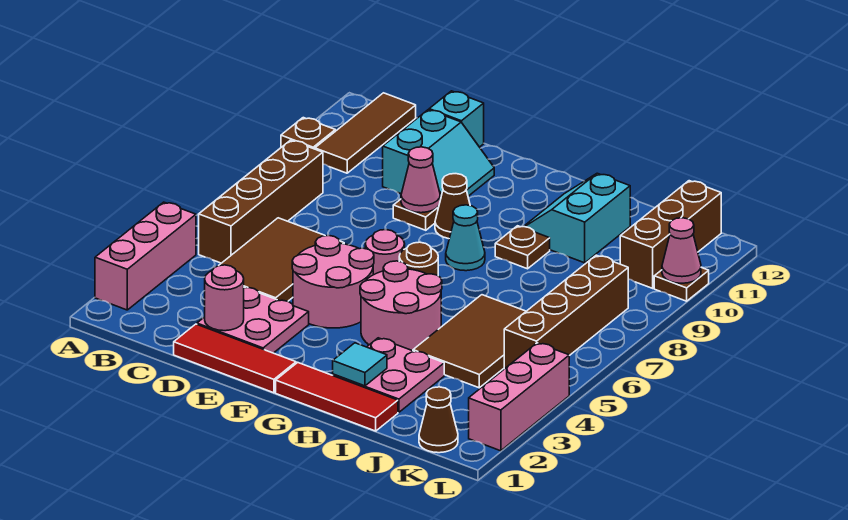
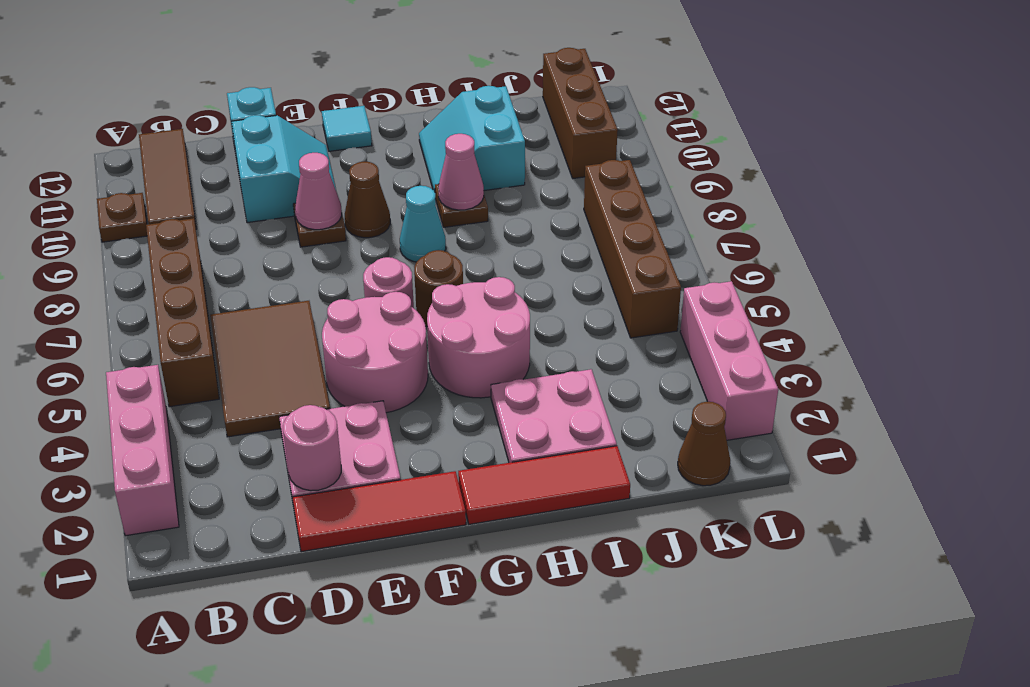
cyan 1x1 tile [333,343,387,386] -> cyan 1x1 tile moved to [322,106,372,151]
brown 2x3 tile [413,295,526,388] -> none
brown 1x1 plate [654,268,709,301] -> none
pink 1x1 cone [662,218,701,283] -> pink 1x1 cone moved to [438,134,484,210]

